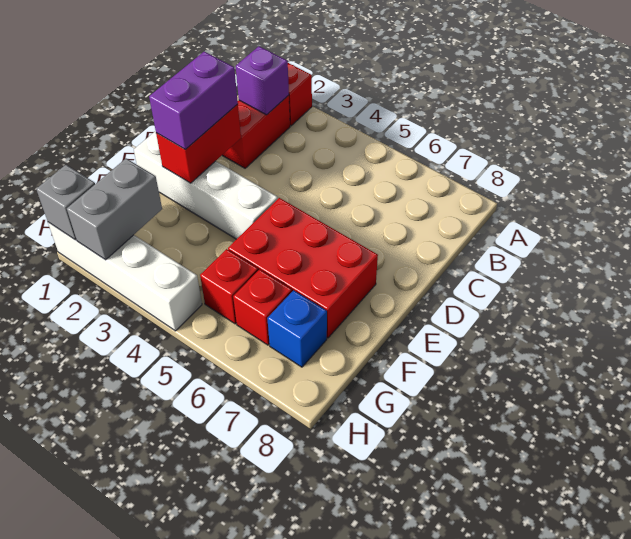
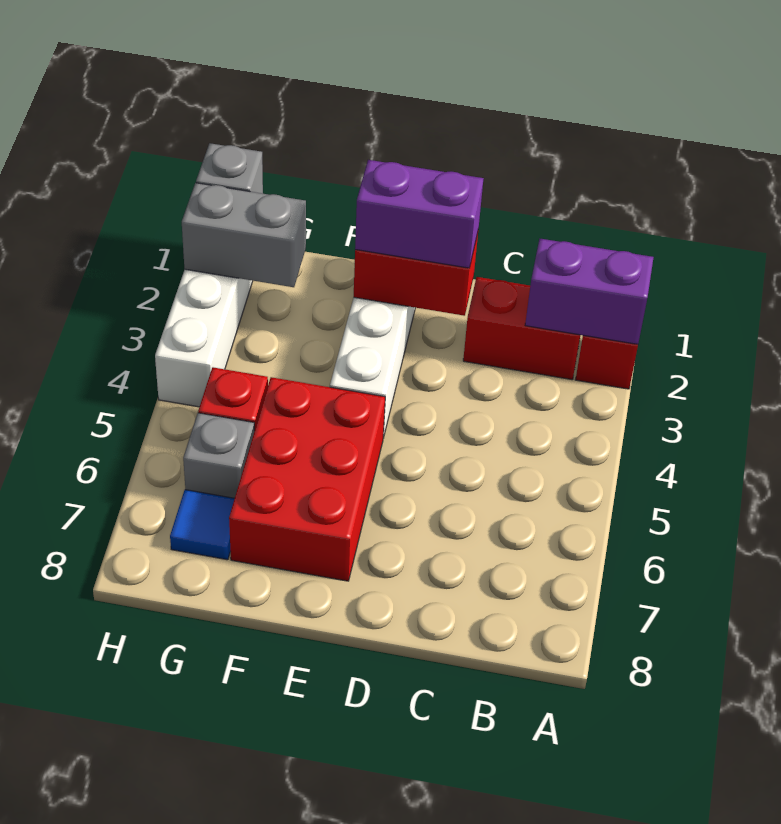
purple 1x1 brick [236,46,289,115] -> purple 1x2 brick [525,239,654,344]
red 1x1 brick [233,269,292,345] -> grey 1x1 brick [183,413,254,498]
blue 1x1 brick [267,290,327,367] -> blue 1x1 tile [170,490,235,560]

